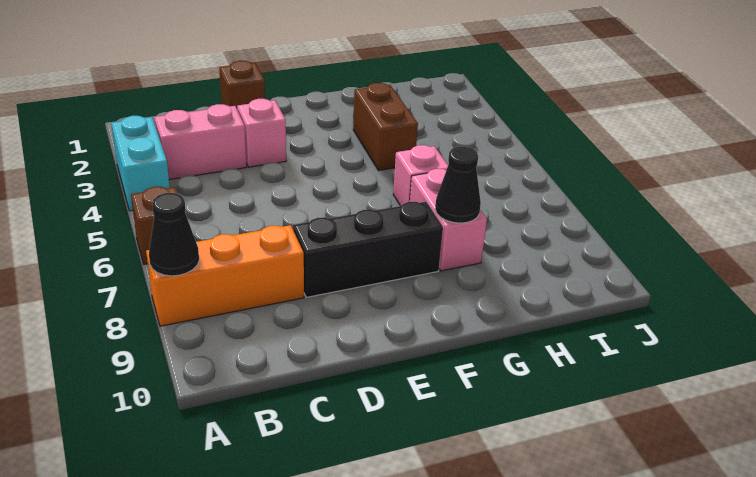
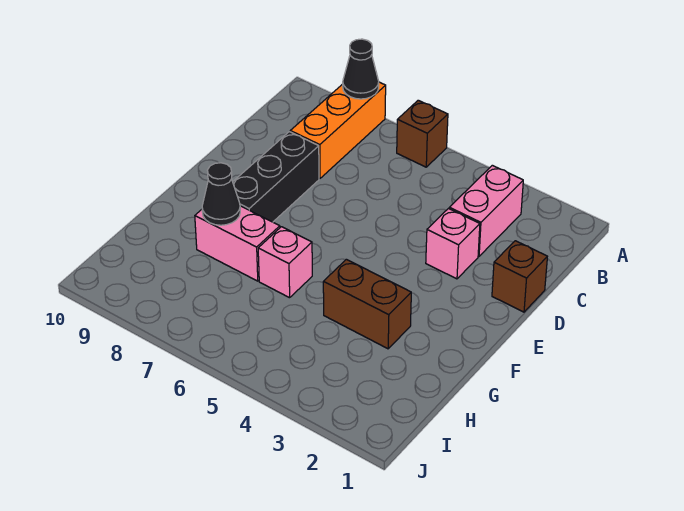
cyan 1x2 brick [111,116,170,211] -> none

